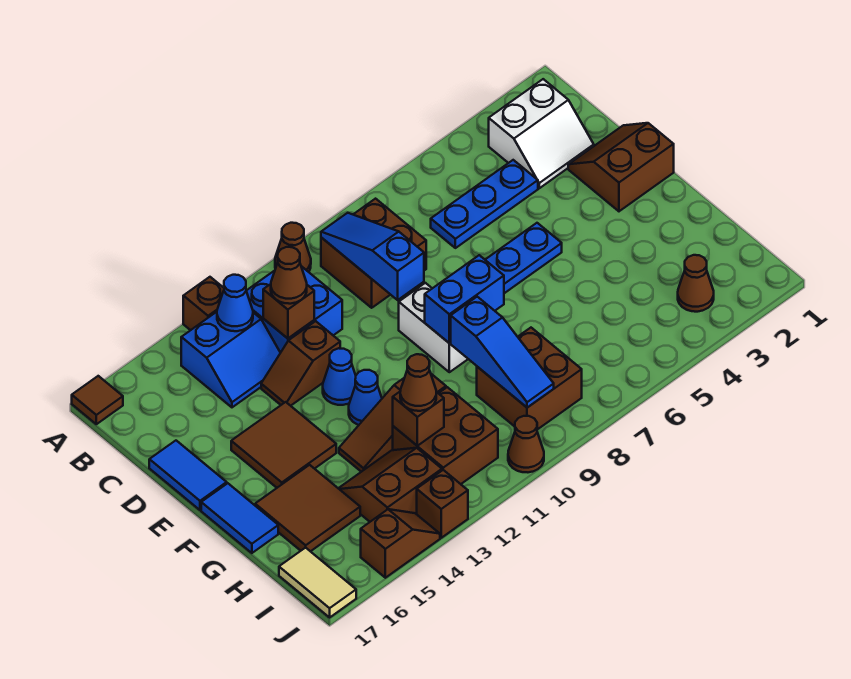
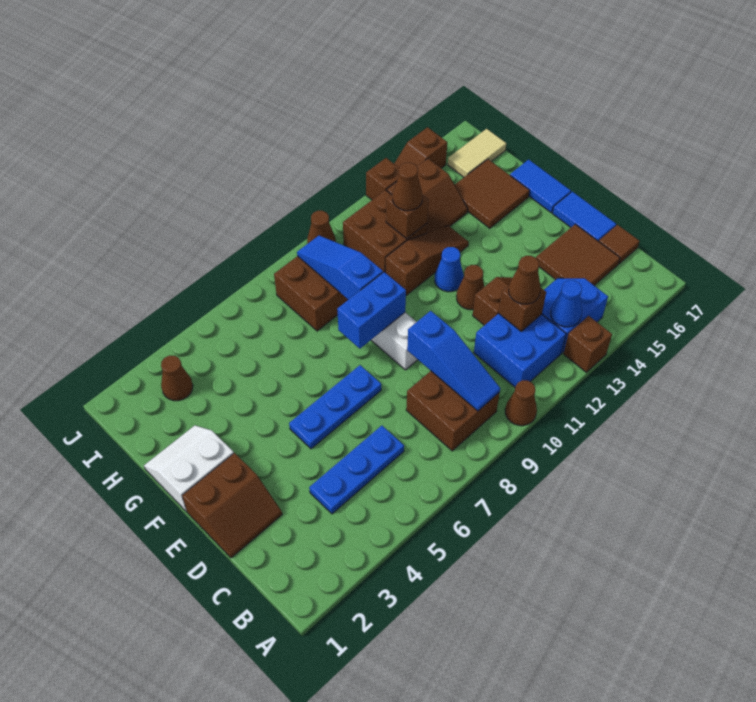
brown 1x1 tile [72,376,123,424] -> brown 1x1 tile moved to [599,225,640,263]
white 2x2 slope [489,79,594,188] -> white 2x2 slope moved to [144,426,234,512]
blue 1x1 cone [323,348,356,405] -> brown 1x1 cone [456,265,484,310]
brown 2x2 tile [231,402,336,488] -> brown 2x2 tile moved to [536,224,620,286]
tan 1x2 tile [279,548,356,617] -> tan 1x2 tile turned to [448,129,506,177]

